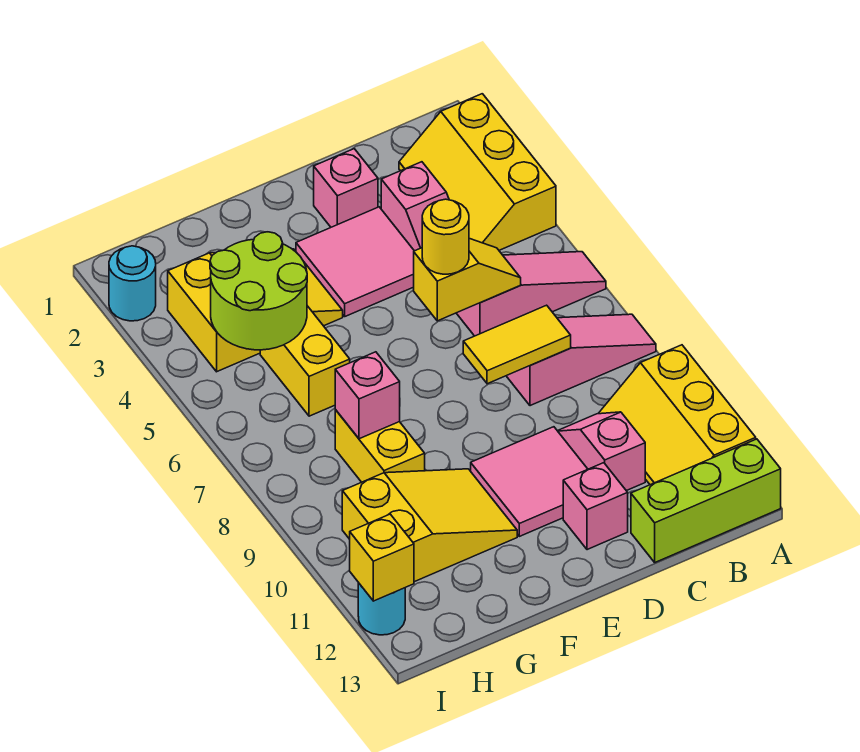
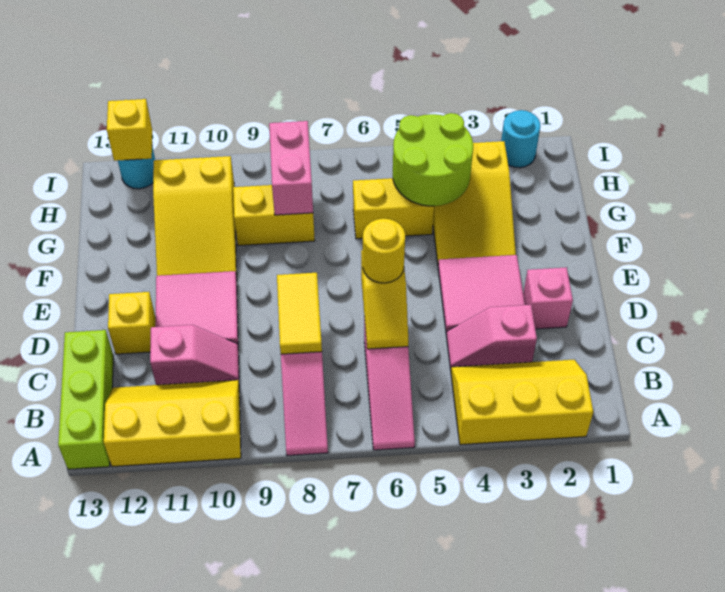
pink 1x1 brick [563,463,628,550] -> yellow 1x1 brick [108,292,156,354]
pink 1x1 brick [335,352,400,439] -> pink 1x2 brick [269,121,313,215]

